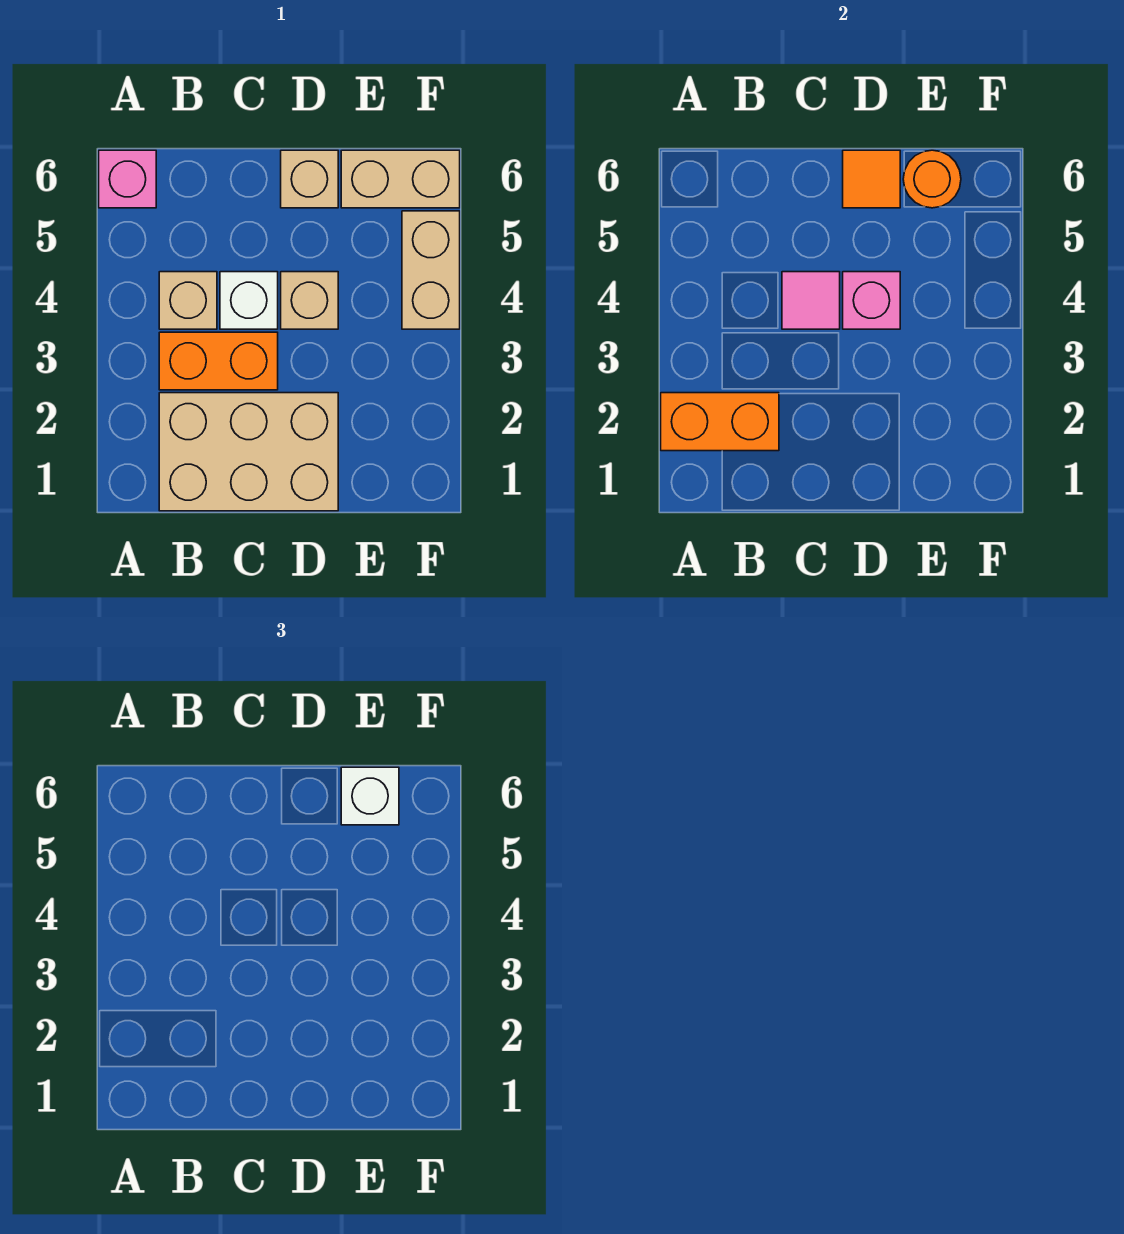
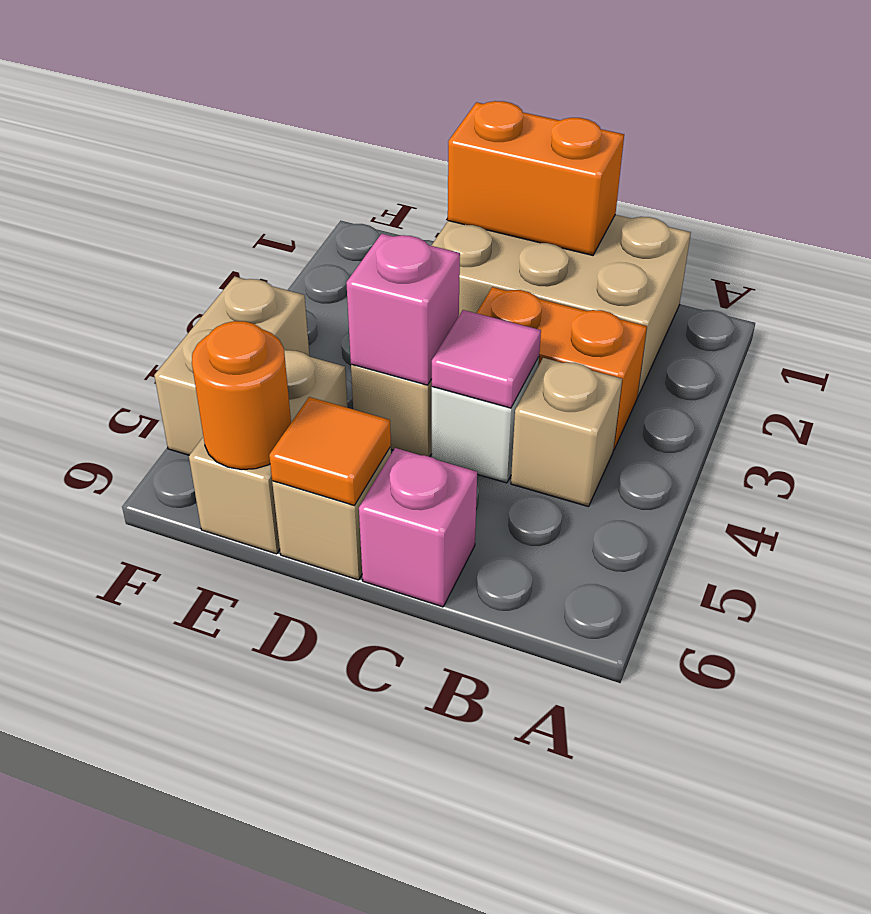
orange 1x2 brick [661,393,779,451] -> orange 1x2 brick moved to [448,101,624,255]
pink 1x1 brick [99,150,156,208] -> pink 1x1 brick moved to [359,448,477,607]
tan 1x2 brick [341,150,460,208] -> tan 1x2 brick turned to [189,350,348,554]
white 1x1 brick [341,767,399,825] -> none

